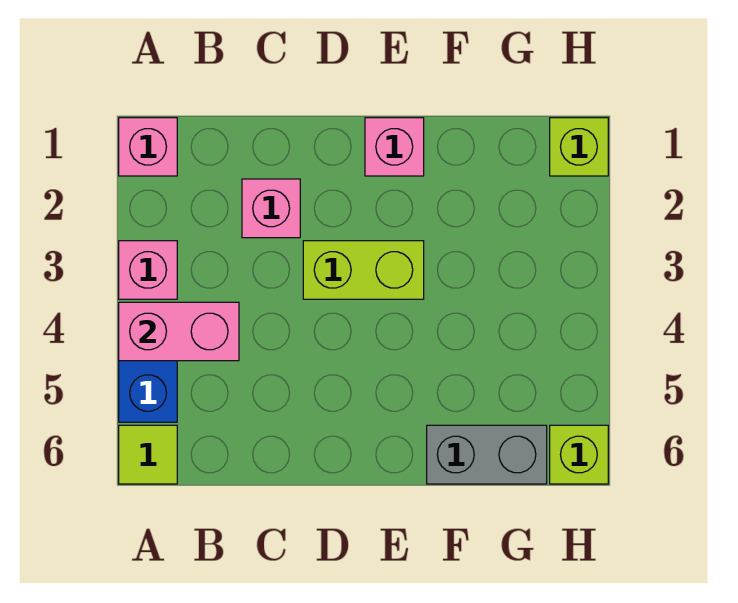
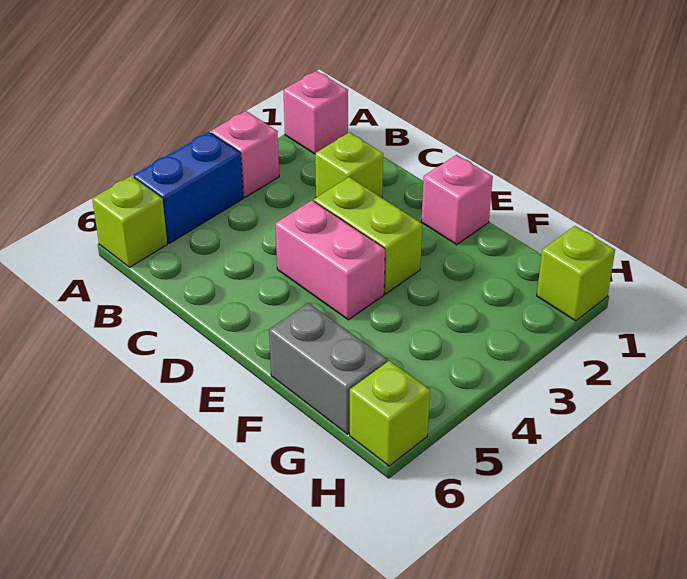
pink 1x2 brick [119,302,239,361] -> pink 1x2 brick moved to [275,200,385,320]
lime 1x1 tile [119,425,177,484] -> lime 1x1 brick [92,176,167,267]
pink 1x1 brick [242,179,300,238] -> lime 1x1 brick [315,133,383,198]

